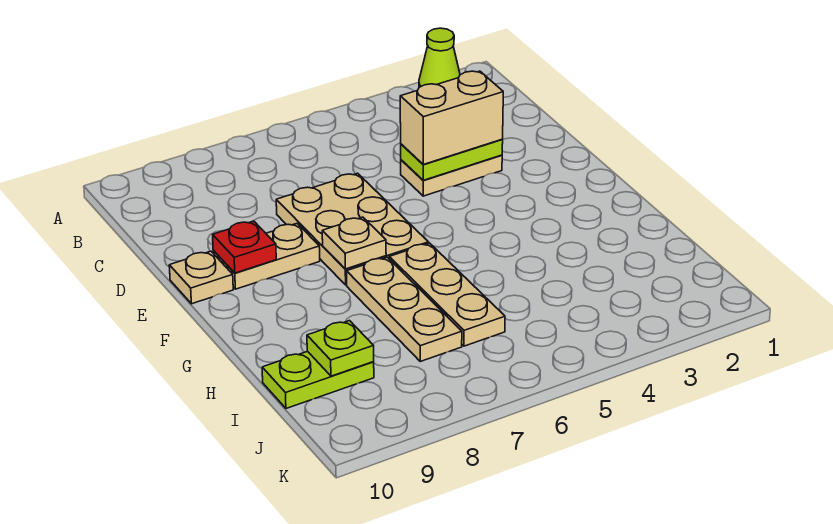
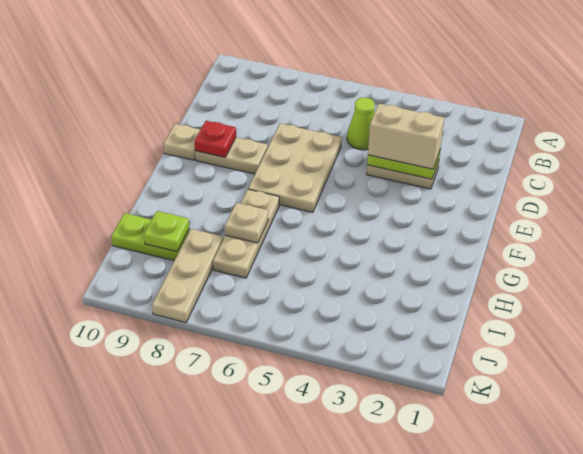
lime 1x1 cone [419,28,460,87] -> lime 1x1 cone moved to [347,98,375,150]
tan 1x1 plate [322,217,386,269] -> tan 1x1 plate moved to [225,203,268,243]
tan 1x3 plate [389,243,505,346] -> tan 1x3 plate moved to [152,229,223,322]

